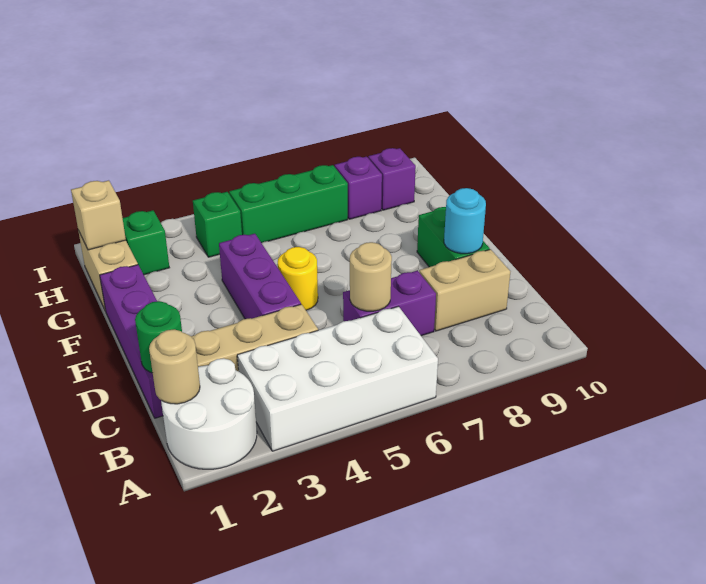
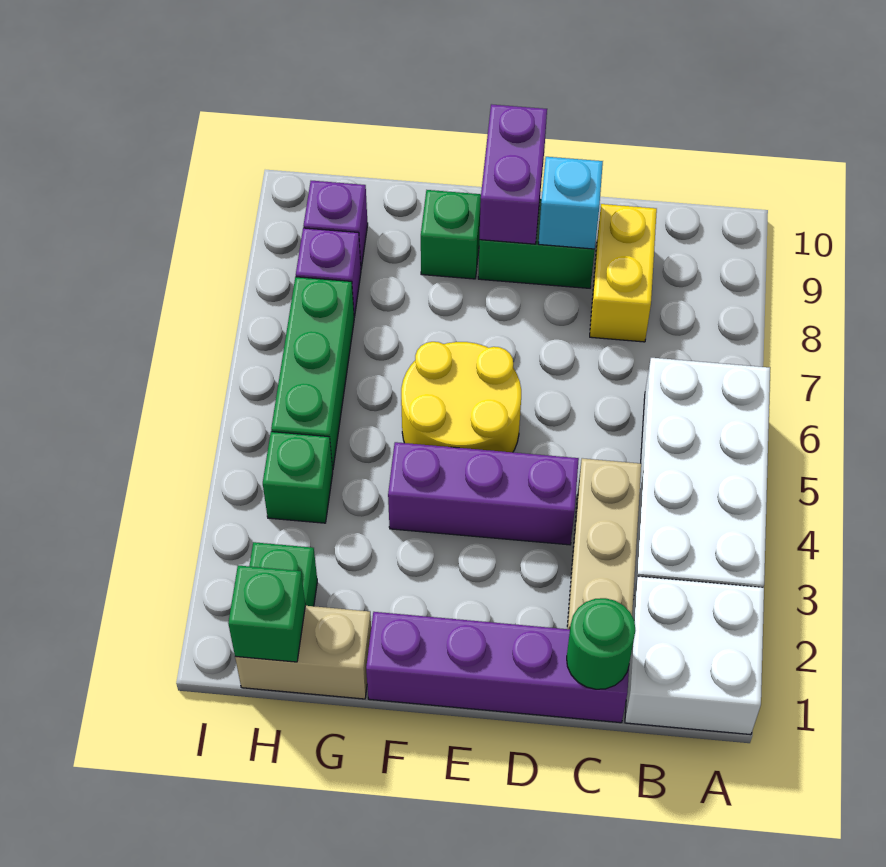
white 2x2 round brick [161,358,257,469] -> white 2x2 brick [625,576,764,735]
tan 1x1 round brick [149,329,200,404] -> none
purple 1x2 brick [343,271,436,336] -> purple 1x2 brick moved to [479,104,547,244]
tan 1x1 round brick [350,242,392,311] -> none
tan 1x2 brick [419,249,510,331] -> yellow 1x2 brick [590,204,657,342]
cyan 1x1 round brick [444,188,486,254] -> cyan 1x1 brick [539,157,603,249]
yellow 1x1 round brick [278,247,318,310] -> yellow 2x2 round brick [401,342,521,452]
none -> green 1x1 brick [421,190,481,279]
tan 1x1 brick [71,180,126,250] -> green 1x1 brick [228,565,305,662]

